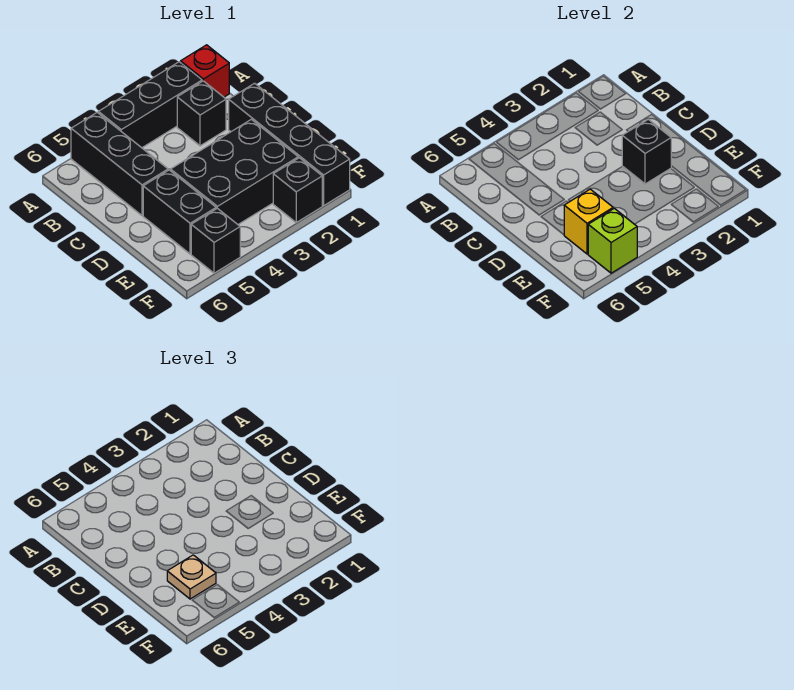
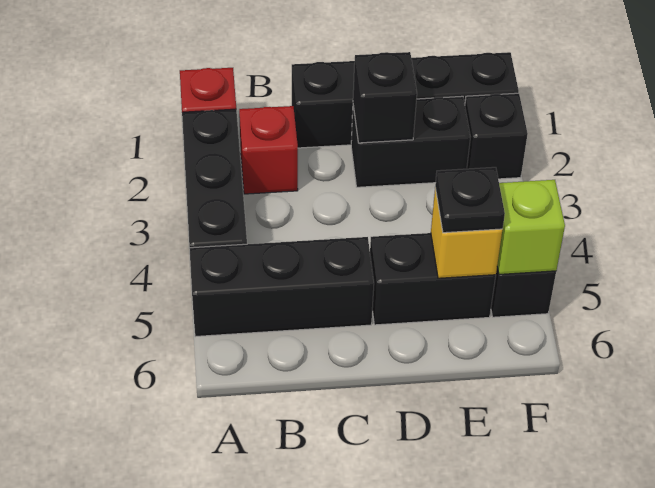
black 1x1 brick [177,81,226,146] -> red 1x1 brick [239,106,298,194]
black 2x3 brick [171,119,298,224] -> black 1x2 brick [351,96,470,187]
tan 1x1 plate [167,555,216,599] -> black 1x1 plate [435,167,505,233]

